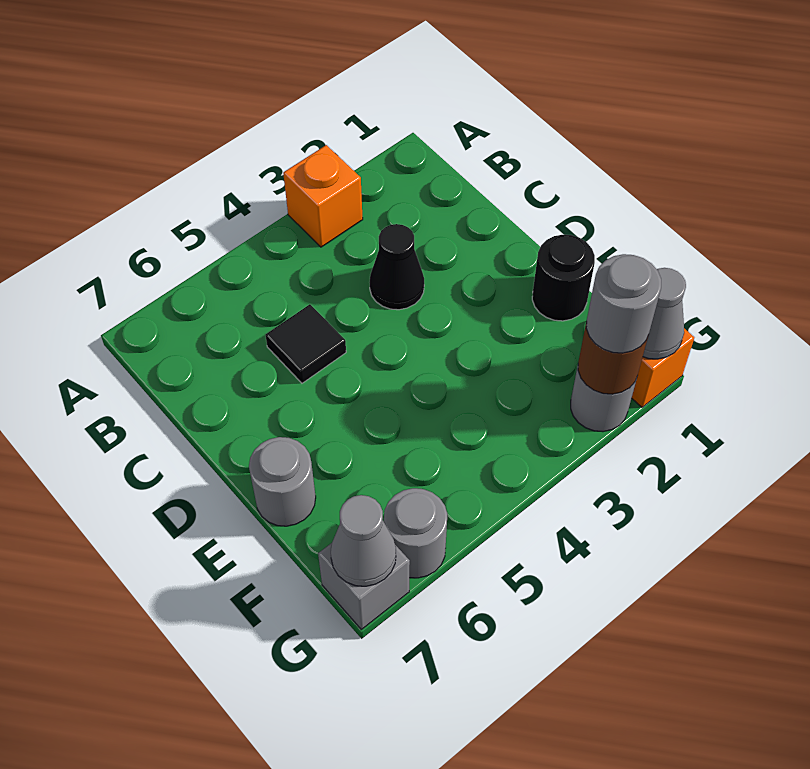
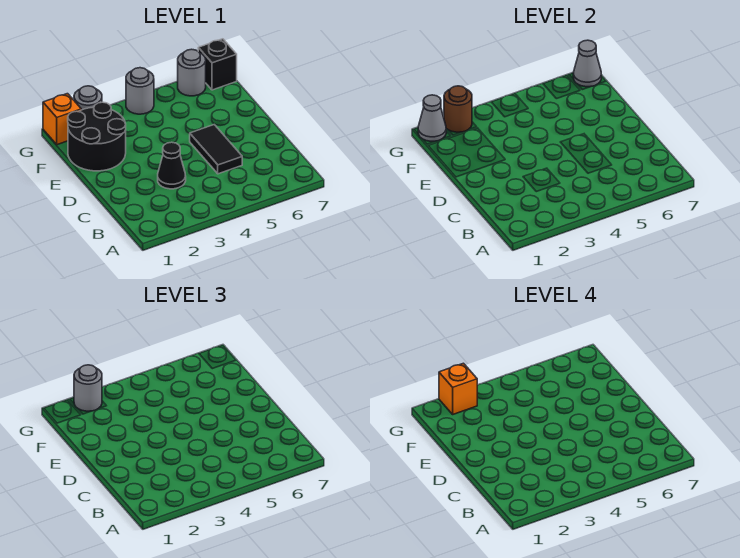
orange 1x1 brick [283,145,363,247] -> orange 1x1 brick moved to [439,363,477,414]
black 1x1 tile [266,304,346,383] -> black 1x2 tile [190,125,242,174]
black 1x1 round brick [532,235,595,321] -> black 2x2 round brick [68,102,126,171]
grey 1x1 round brick [249,437,316,526] -> grey 1x1 round brick moved to [126,68,154,114]
grey 1x1 brick [318,543,410,629] -> black 1x1 brick [198,39,237,90]

